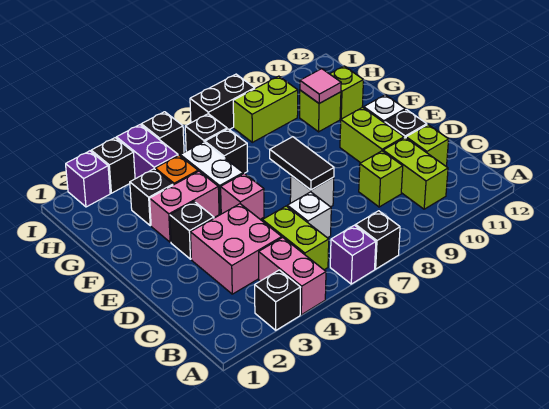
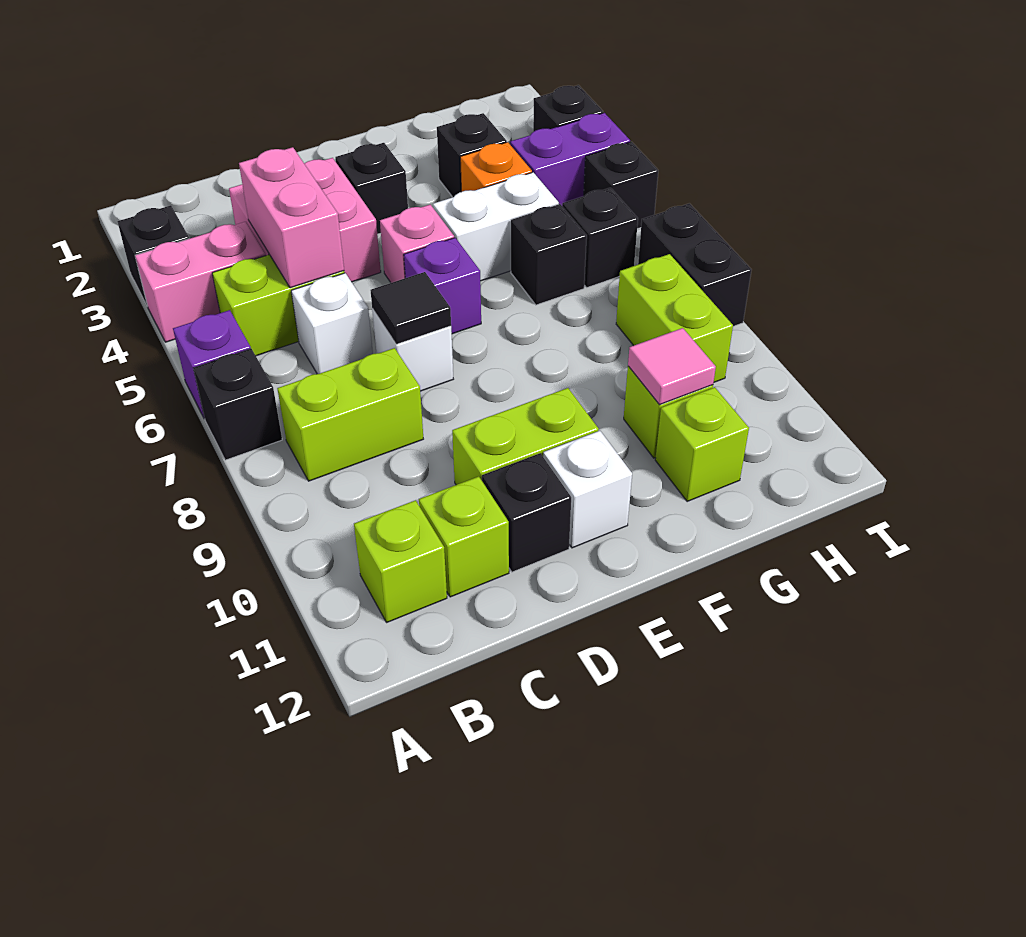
lime 1x2 brick [383,138,448,209] -> lime 1x2 brick moved to [277,348,423,481]
lime 1x1 brick [359,151,403,207] -> lime 1x1 brick moved to [354,500,447,623]
black 1x2 tile [270,137,334,190] -> black 1x1 tile [370,272,451,344]
pink 1x2 brick [150,171,219,242] -> pink 1x2 brick moved to [239,147,344,288]
purple 1x1 brick [66,151,110,207] -> purple 1x1 brick moved to [404,238,481,334]

